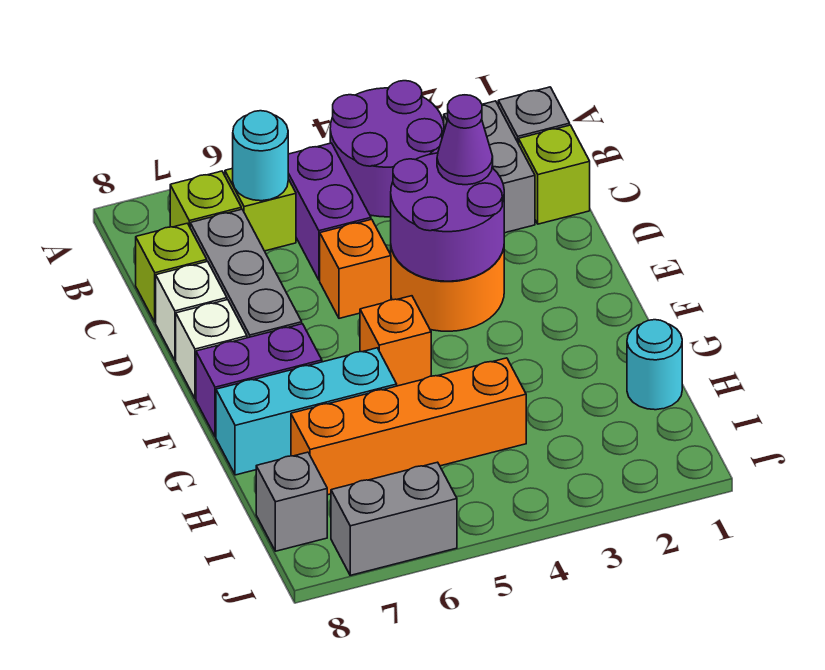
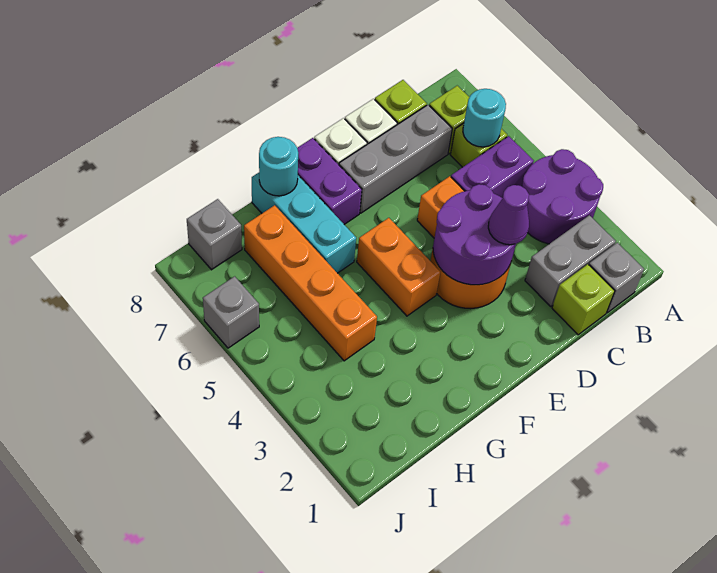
orange 1x1 brick [360,296,431,386] -> orange 1x2 brick [357,218,440,316]
cyan 1x1 round brick [627,320,682,410] -> cyan 1x1 round brick moved to [259,137,298,196]
grey 1x2 brick [331,462,457,575] -> grey 1x1 brick [203,276,259,348]

